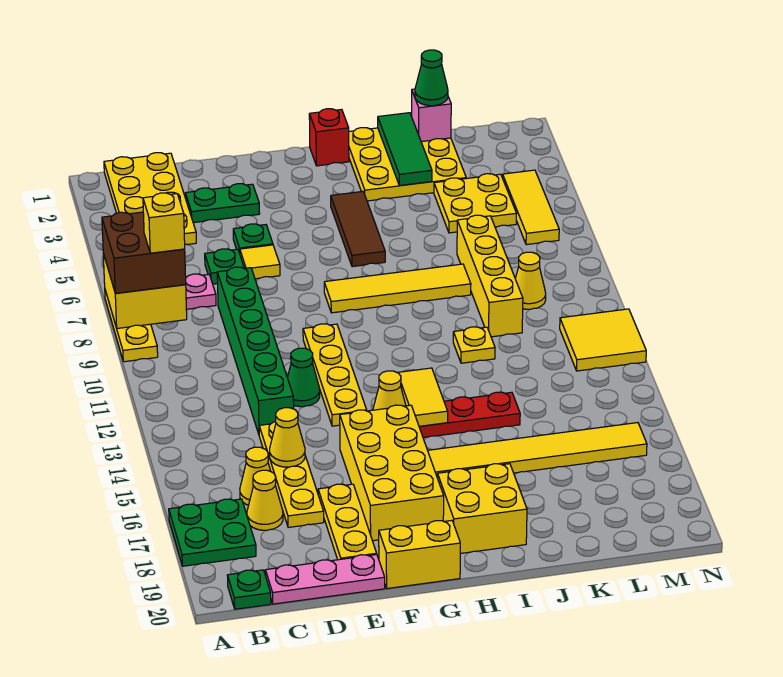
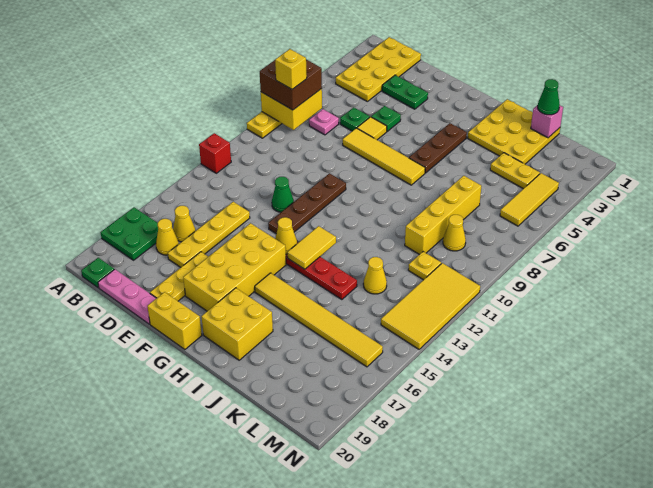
green 1x6 brick [217,267,294,434] -> none
yellow 1x1 cone [270,408,305,467] -> yellow 1x1 cone moved to [363,257,387,294]
yellow 1x4 plate [303,324,367,426] -> brown 1x4 plate [268,173,346,234]
yellow 1x4 tile [324,264,471,313] -> yellow 1x4 tile moved to [343,128,425,185]
red 1x1 brick [309,109,349,166] -> red 1x1 brick moved to [199,133,231,173]
brown 1x3 tile [331,191,385,267] -> brown 1x3 plate [409,123,467,173]
green 1x3 tile [378,113,432,185] -> none
yellow 1x1 plate [453,327,495,363] -> yellow 1x1 plate moved to [408,252,441,280]
yellow 2x2 plate [434,174,516,233] -> yellow 1x2 plate [490,153,540,189]
yellow 2x2 tile [560,309,646,371] -> yellow 2x4 tile [381,263,480,349]

